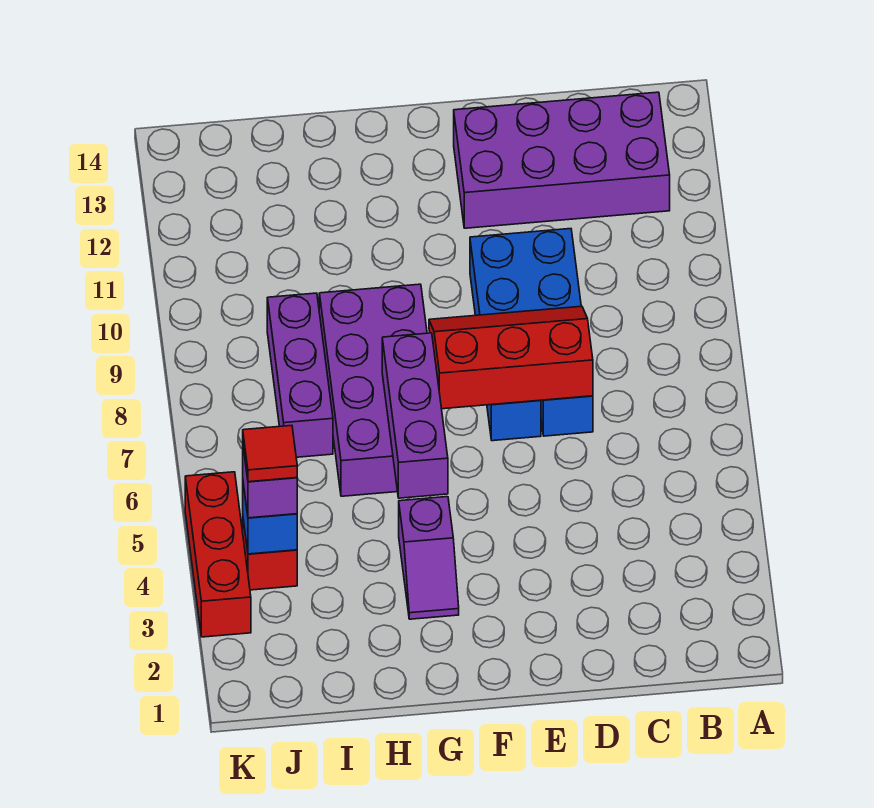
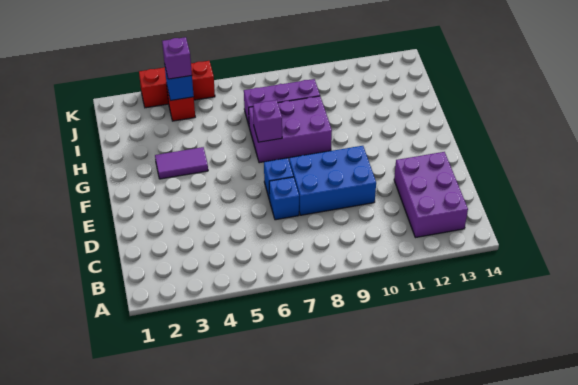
purple 2x4 brick [454,92,670,228] -> purple 2x3 brick [394,152,468,238]
red 2x3 slope [429,306,593,409] -> none
purple 1x2 slope [399,497,459,619] -> purple 1x2 tile [155,147,208,179]
purple 1x3 brick [382,333,448,498] -> purple 1x1 brick [253,100,282,142]
purple 2x4 brick [319,284,427,496] -> purple 2x3 brick [249,96,332,163]
red 1x1 tile [243,425,297,482] -> none

